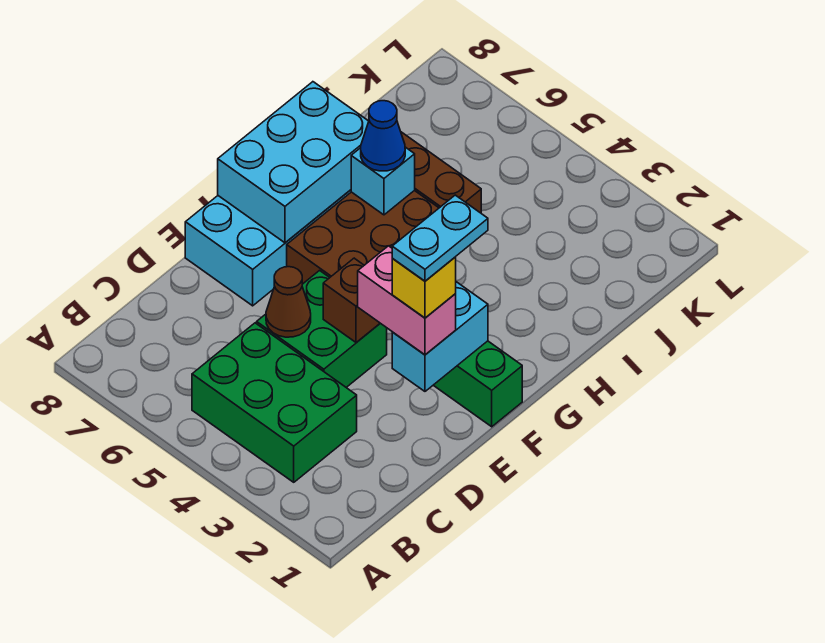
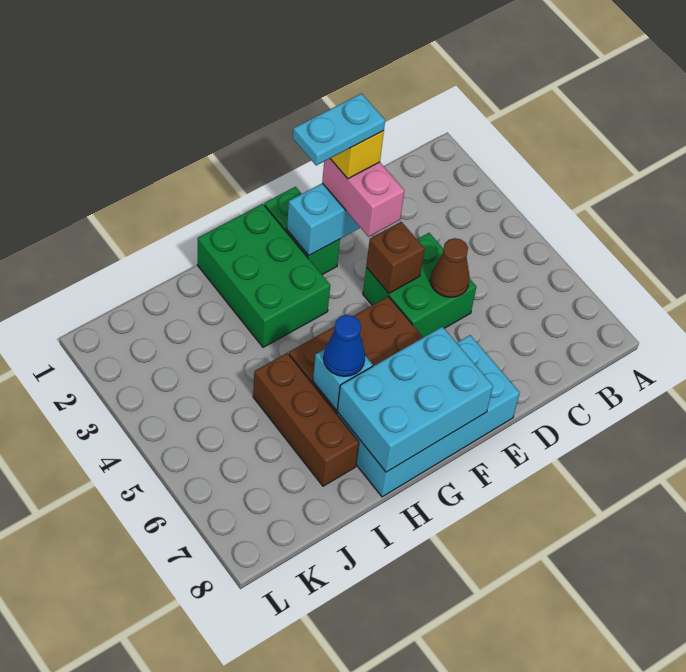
green 2x3 brick [192,323,357,482] -> green 2x3 brick moved to [198,204,330,347]

